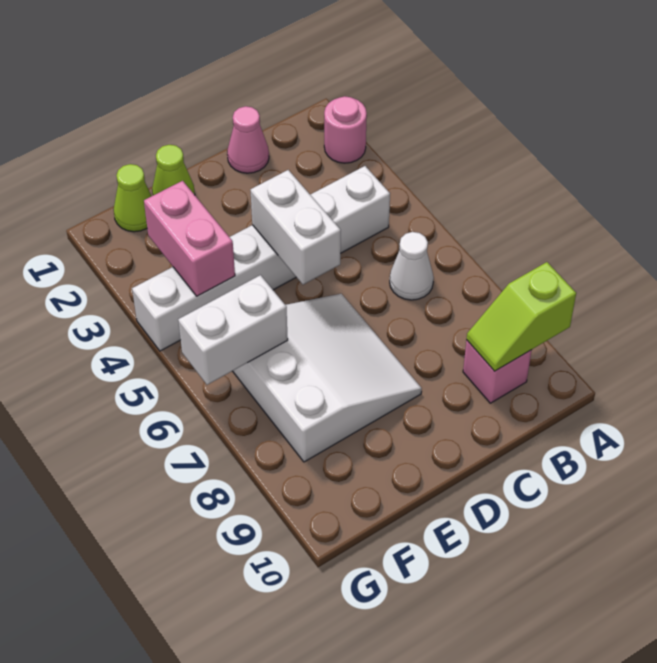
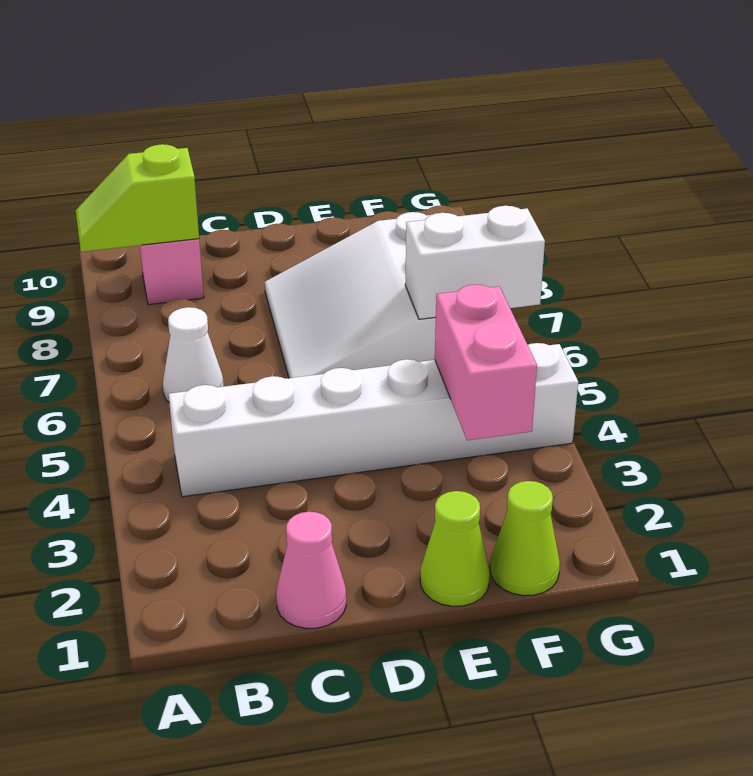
pink 1x1 round brick [324,96,367,163] -> none
lime 1x2 slope [466,262,576,371] -> lime 1x2 slope turned to [76,144,199,252]
white 1x2 brick [251,170,341,285] -> none

